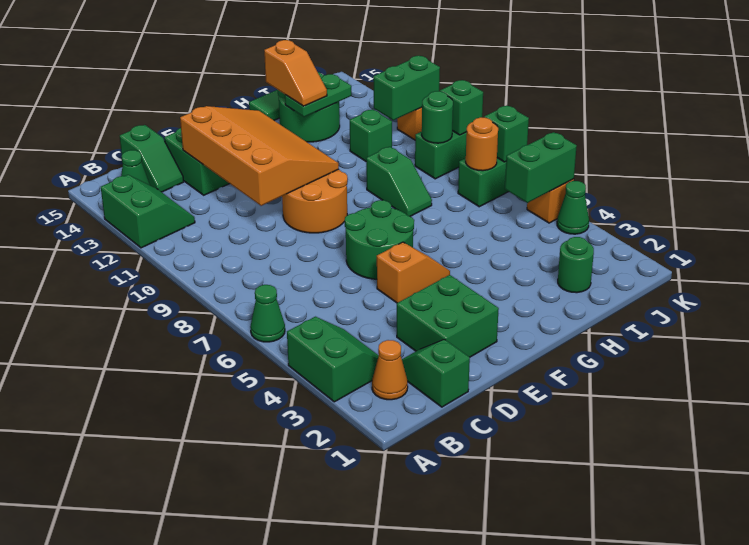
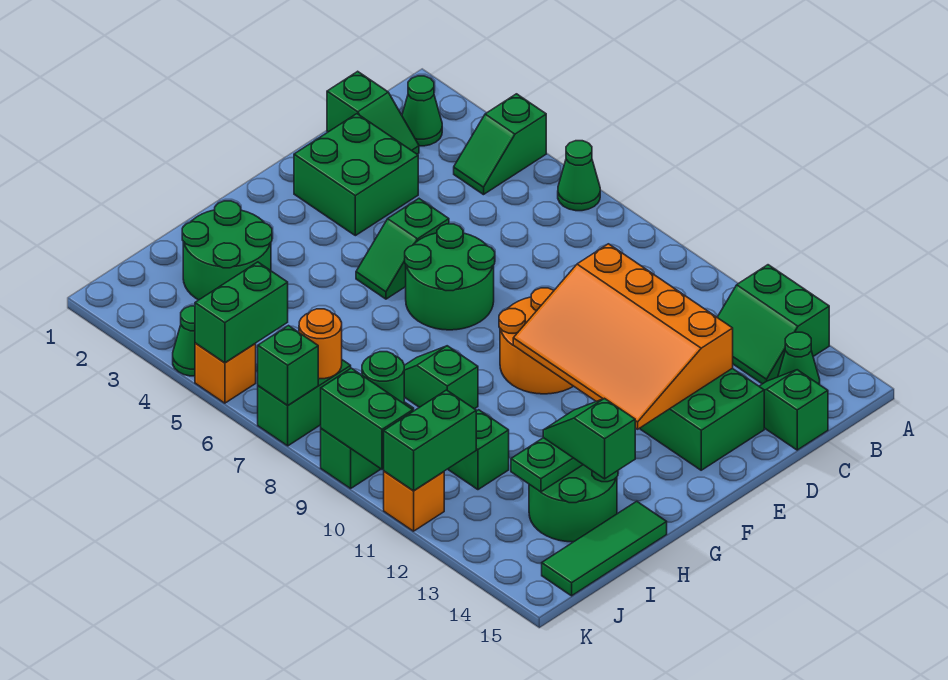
green 2x2 slope [287,317,379,402] -> green 1x2 slope [454,94,546,195]
orange 1x1 cone [372,340,408,400] -> green 1x1 cone [402,76,442,146]
orange 1x2 slope [377,242,450,303] -> green 1x2 slope [356,199,449,299]
orange 1x2 slope [264,40,327,106] -> green 1x2 slope [543,398,635,479]
green 1x1 round brick [558,237,594,293] -> green 2x2 round brick [182,201,272,300]
green 1x1 brick [440,80,483,135] -> green 1x2 brick [321,368,413,469]

